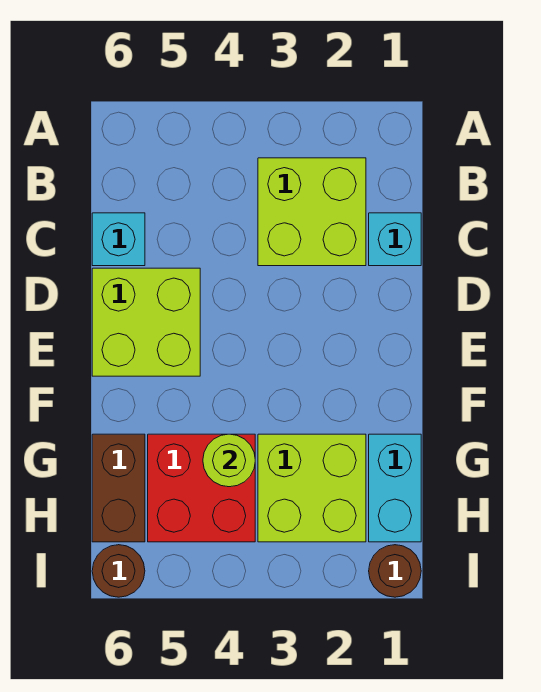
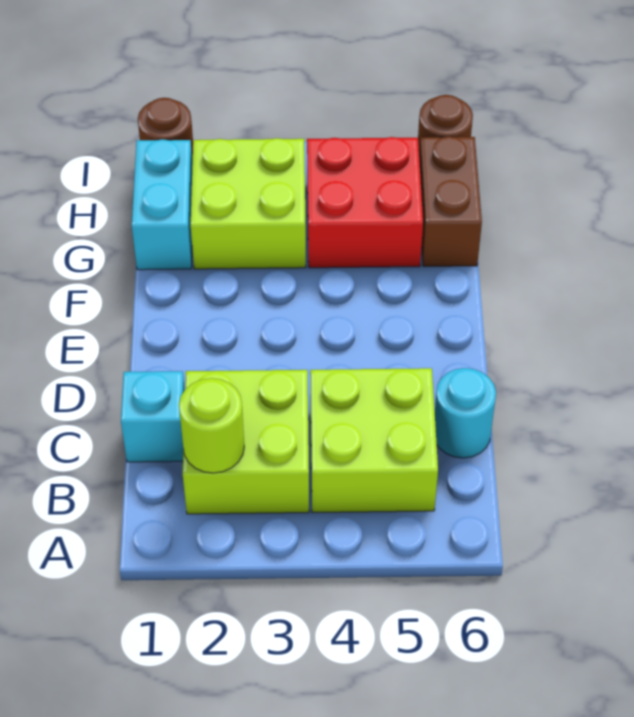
cyan 1x1 brick [92,213,145,266] -> cyan 1x1 round brick [435,368,496,458]
lime 2x2 brick [92,268,200,376] -> lime 2x2 brick moved to [310,368,438,513]
lime 1x1 round brick [203,434,255,487] -> lime 1x1 round brick moved to [179,378,244,473]

